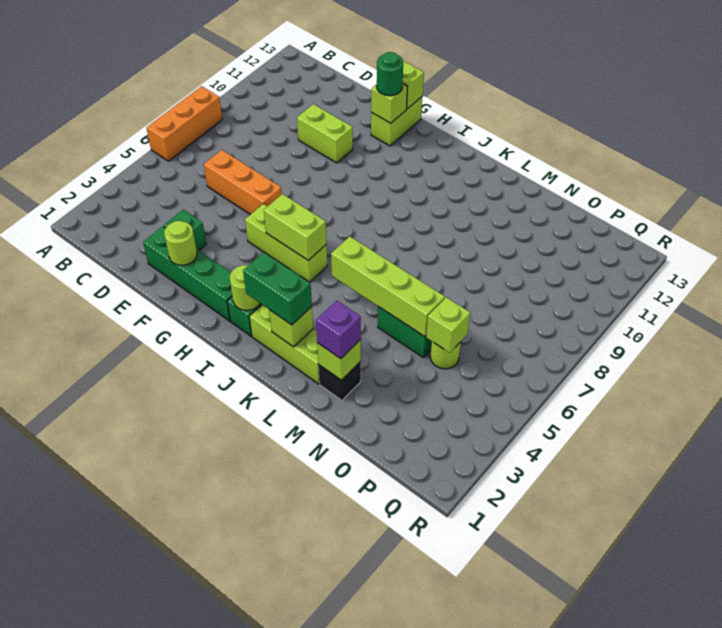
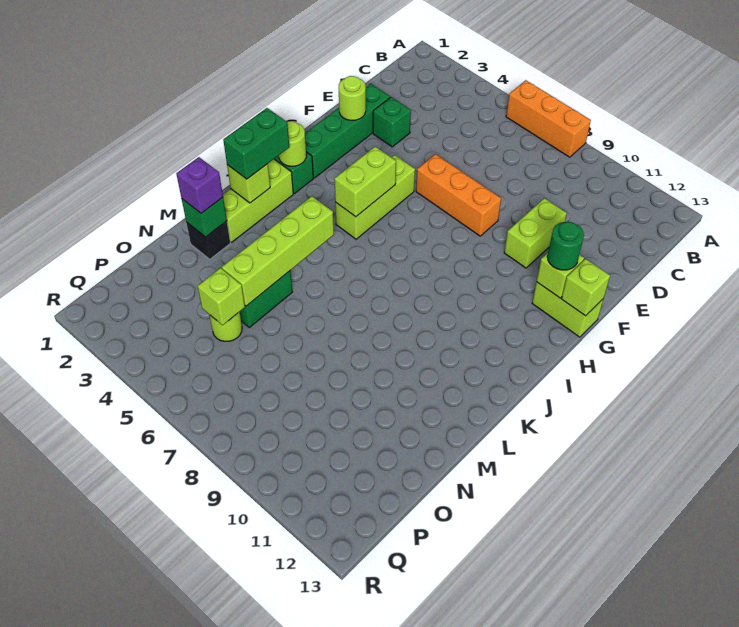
orange 1x3 brick [204,150,282,215] -> orange 1x3 brick turned to [416,154,501,236]
lime 1x1 brick [317,340,361,380] -> green 1x1 brick [182,198,227,237]

